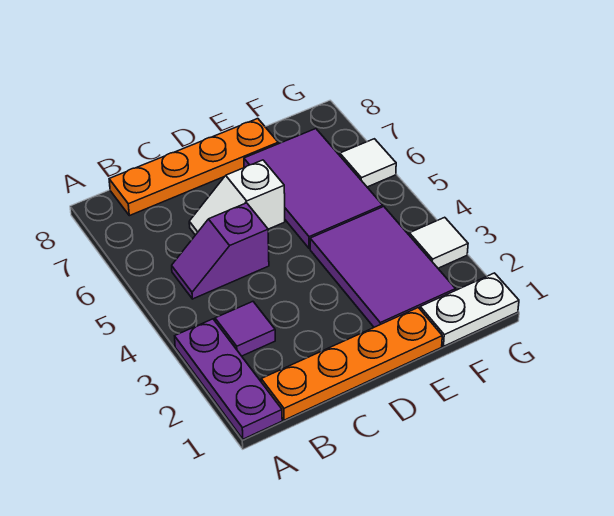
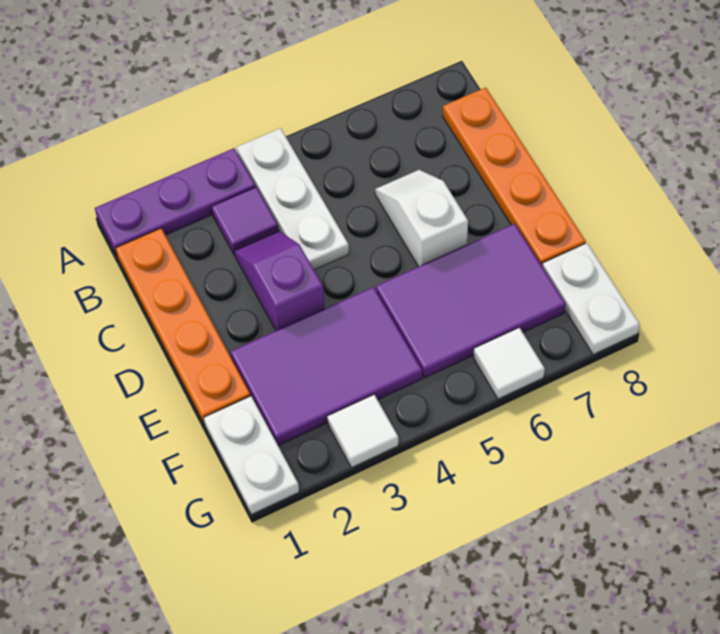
none -> white 1x3 plate [237,128,349,270]
purple 1x2 slope [172,203,269,299] -> purple 1x2 slope moved to [234,231,325,331]
none -> white 1x2 plate [542,243,640,354]

